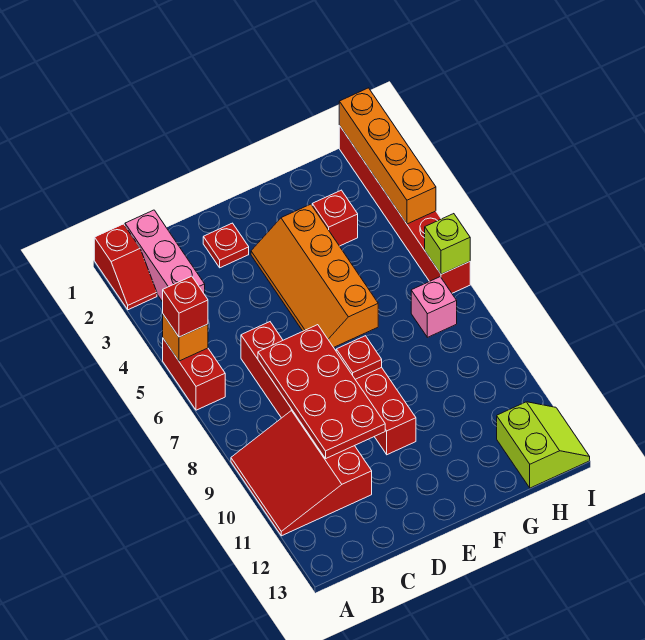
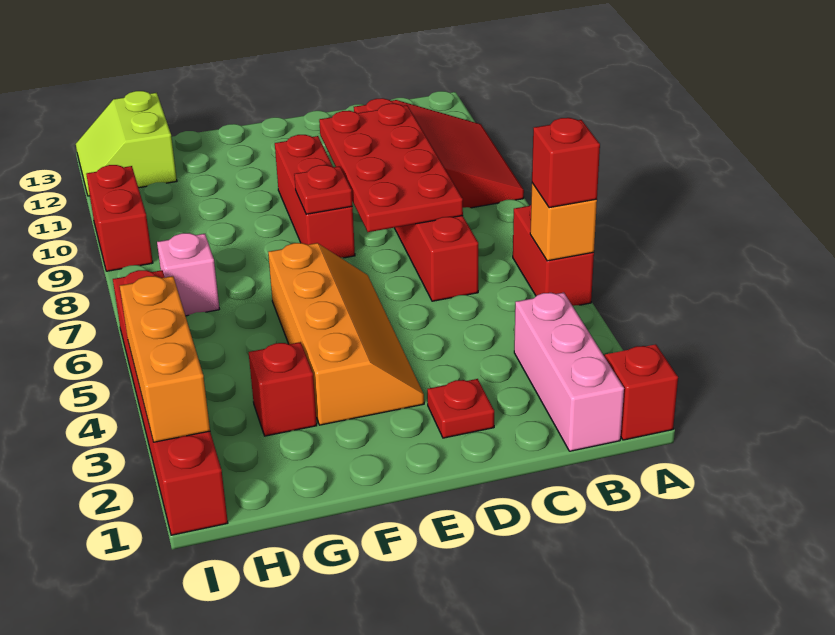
orange 1x4 brick [339,88,436,224] -> orange 1x3 brick [120,276,210,442]
lime 1x1 brick [425,214,470,274] -> none
none -> red 1x2 brick [86,165,153,271]

